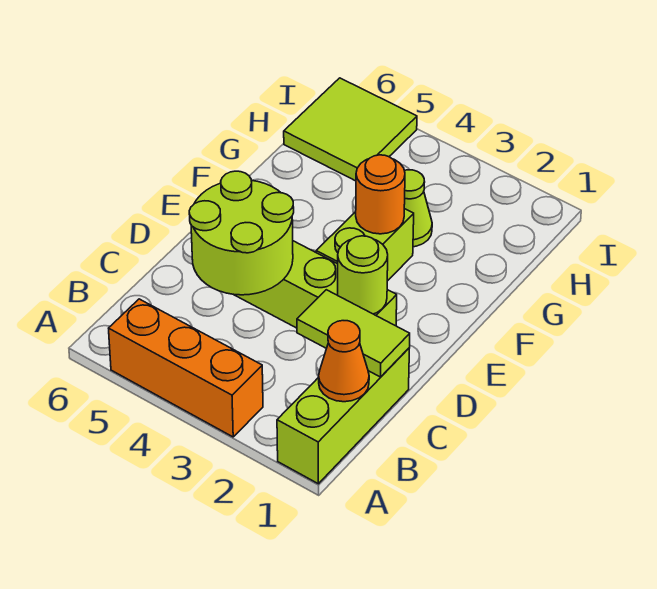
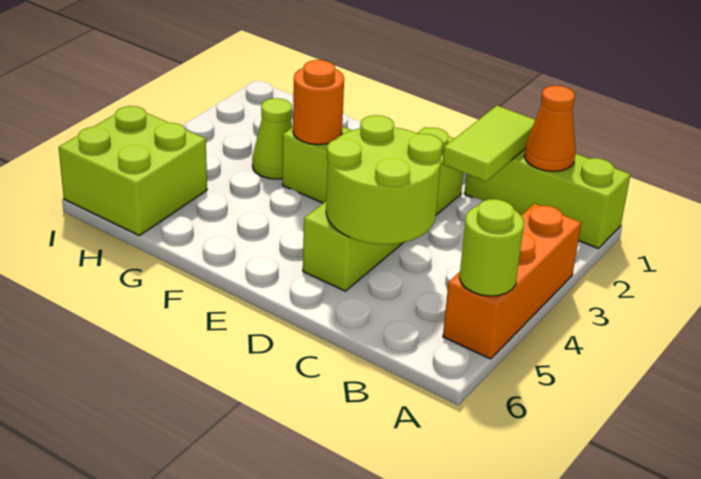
lime 1x1 round brick [338,236,388,314] -> lime 1x1 round brick moved to [459,199,524,296]
lime 2x2 tile [284,78,417,181] -> lime 2x2 brick [59,106,207,236]

